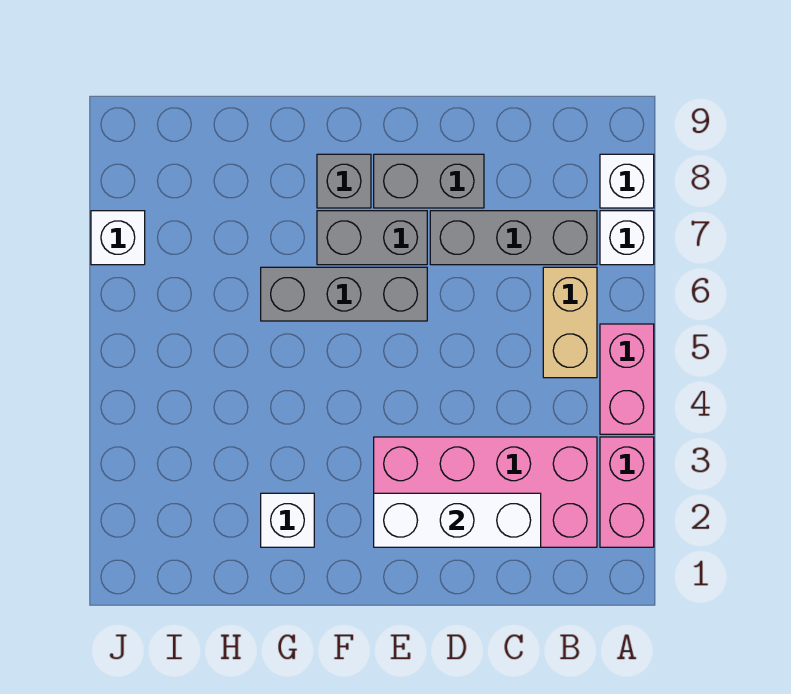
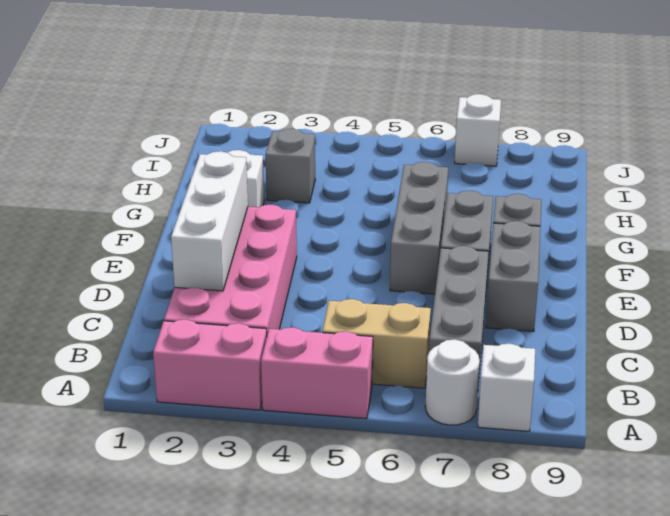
white 1x1 brick [600,211,654,265] -> white 1x1 round brick [425,339,480,425]
none -> grey 1x1 brick [265,129,315,203]

